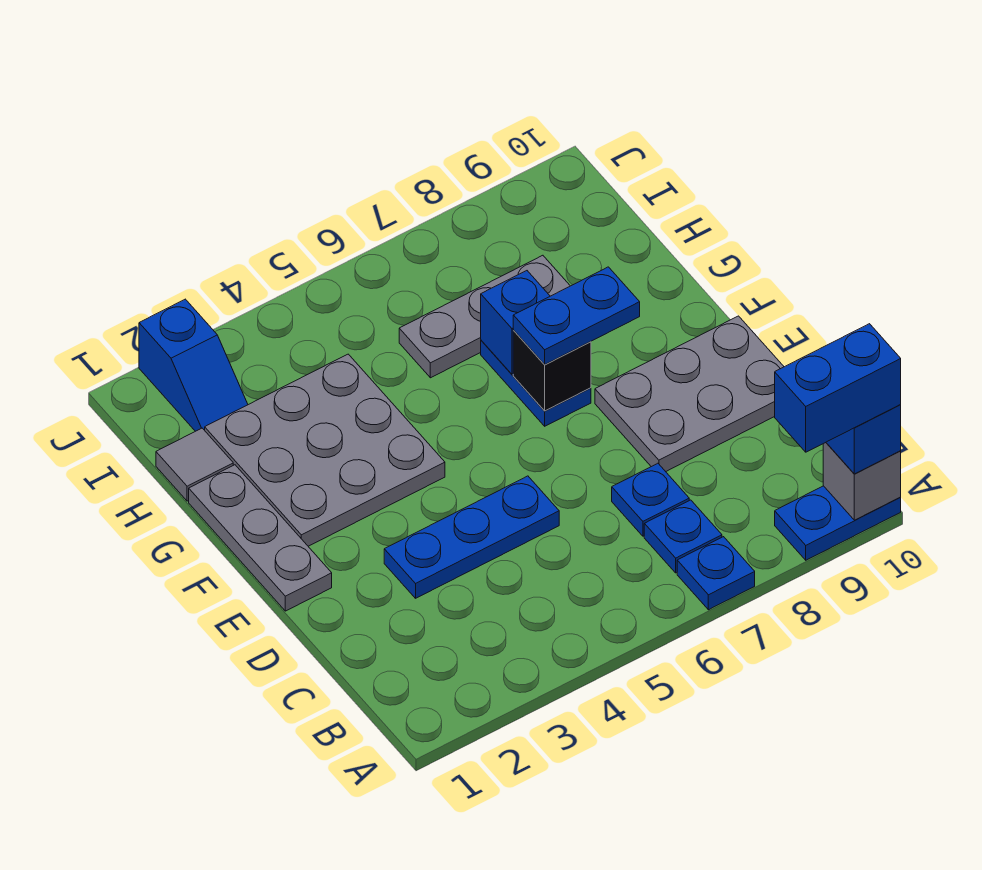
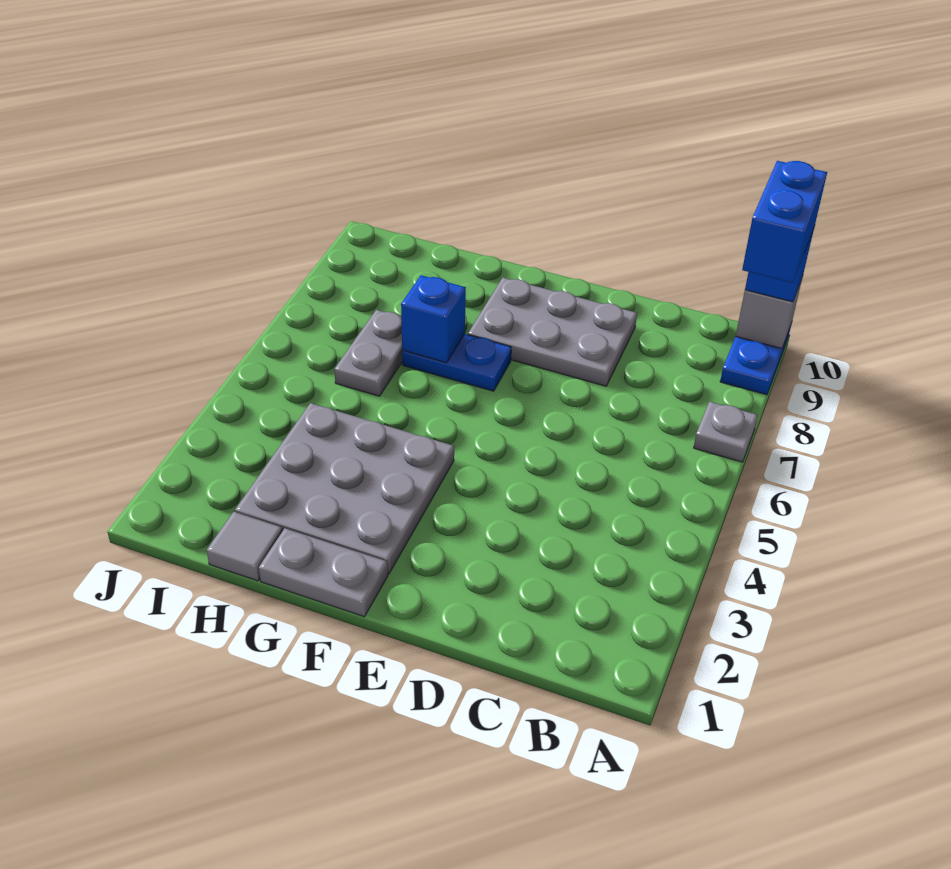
blue 1x1 plate [677,537,755,610] -> grey 1x1 plate [694,402,758,462]
blue 1x1 plate [644,500,722,573] -> none
blue 1x1 plate [612,463,689,536] -> none
blue 1x3 plate [384,476,559,598] -> none
grey 2x3 plate [595,316,784,472] -> grey 2x3 plate turned to [468,278,637,386]
grey 1x3 plate [189,465,332,611] -> grey 1x2 plate [259,528,388,617]
black 1x1 brick [513,331,591,411] -> none
blue 1x2 plate [513,267,640,365] -> none
grey 1x3 plate [399,255,570,378] -> grey 1x2 plate [334,310,402,396]
blue 1x2 slope [139,299,248,431] -> none

